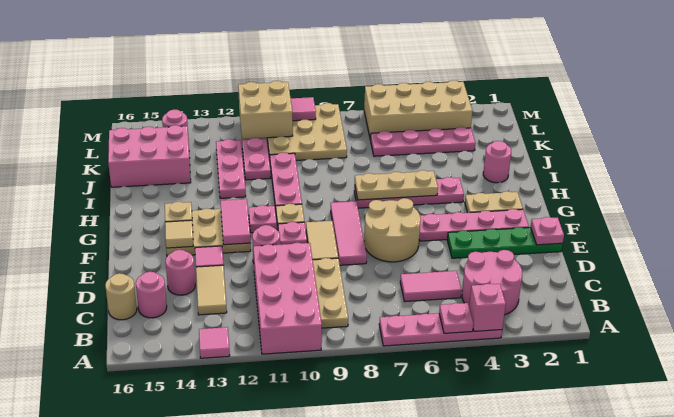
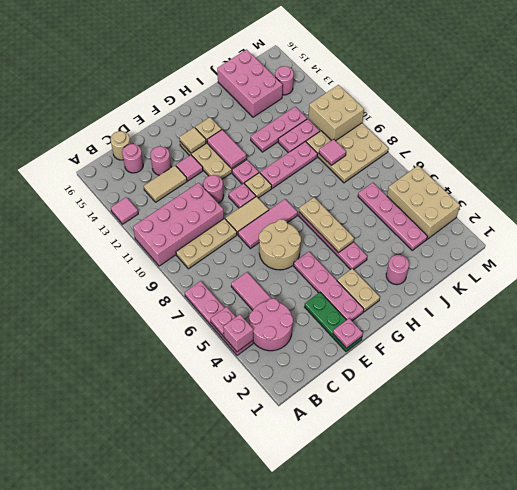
green 1x4 plate [447,227,563,258] -> green 1x3 plate [305,292,362,352]
pink 1x2 tile [221,199,251,245] -> pink 1x2 tile turned to [207,130,246,169]
tan 2x4 brick [364,80,472,140] -> tan 2x3 brick [387,166,460,239]
pink 1x1 tile [291,97,316,121] -> pink 1x1 tile moved to [319,139,346,165]

